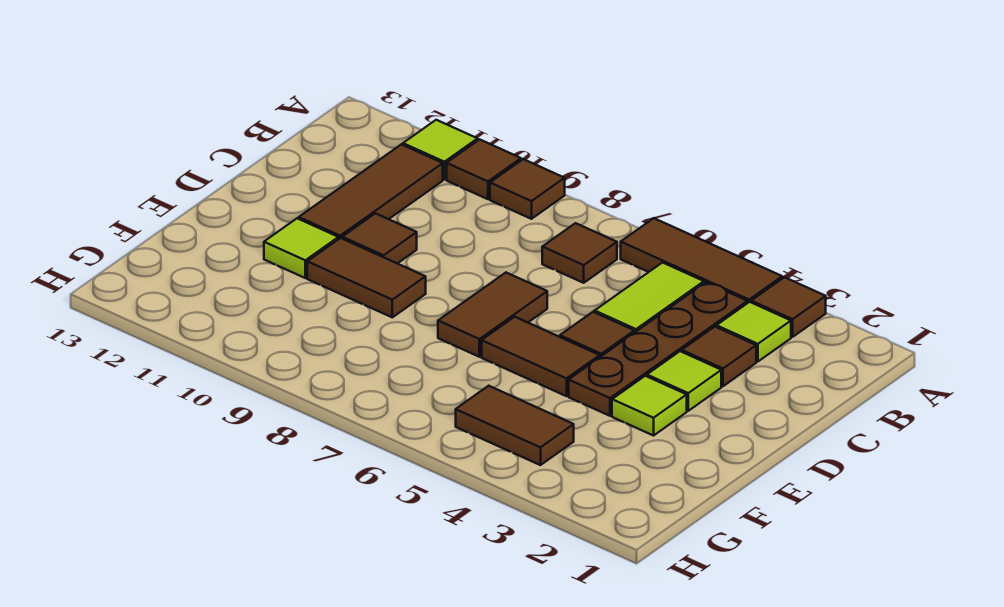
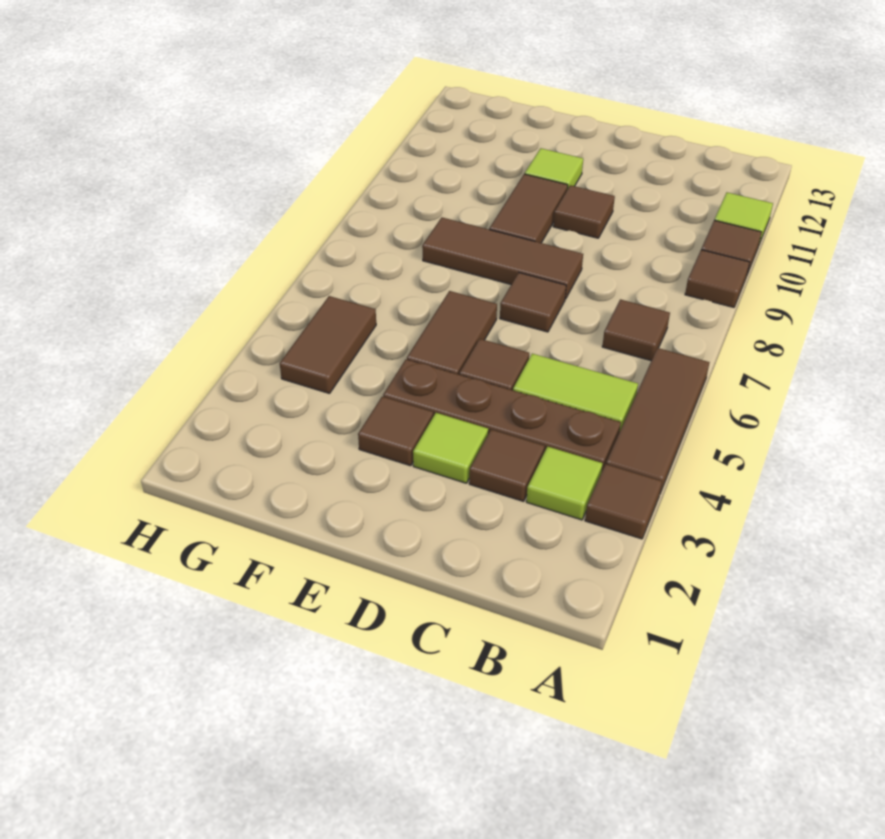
brown 1x3 tile [299,144,443,239] -> brown 1x3 tile moved to [422,218,583,299]
brown 1x2 tile [438,273,547,357] -> brown 1x1 tile [500,273,566,332]
lime 1x1 tile [612,376,687,436] -> brown 1x1 tile [358,396,433,466]

